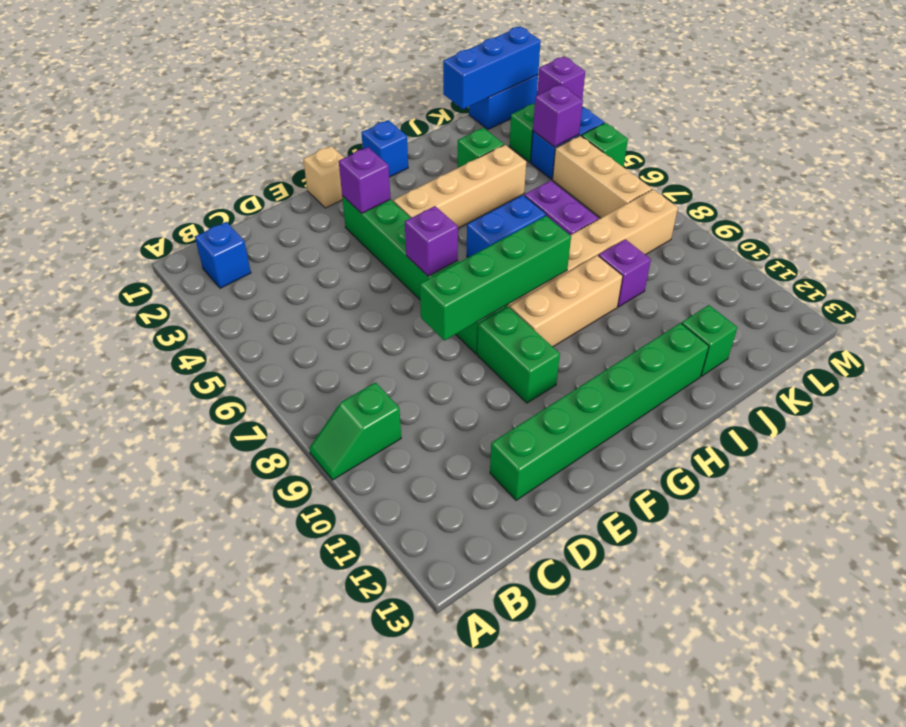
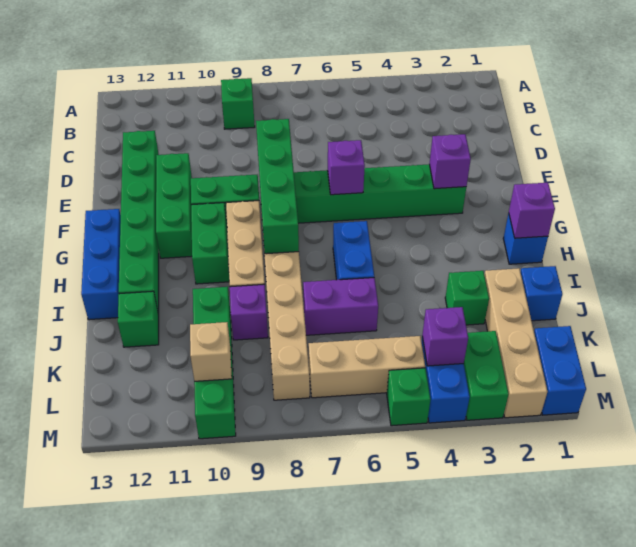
blue 1x1 brick [195,222,251,288] -> blue 1x1 brick moved to [521,266,562,321]
none -> green 1x3 brick [156,153,192,258]
tan 1x1 brick [303,146,344,208] -> tan 1x1 brick moved to [190,322,232,381]
tan 1x4 brick [393,145,526,228] -> tan 1x4 brick moved to [484,268,547,418]
none -> green 1x2 brick [191,203,229,284]
none -> green 1x4 brick [193,287,236,439]
blue 1x3 brick [443,27,541,109] -> blue 1x3 brick moved to [81,209,121,320]
purple 1x1 brick [537,56,585,99] -> purple 1x1 brick moved to [509,183,555,238]

